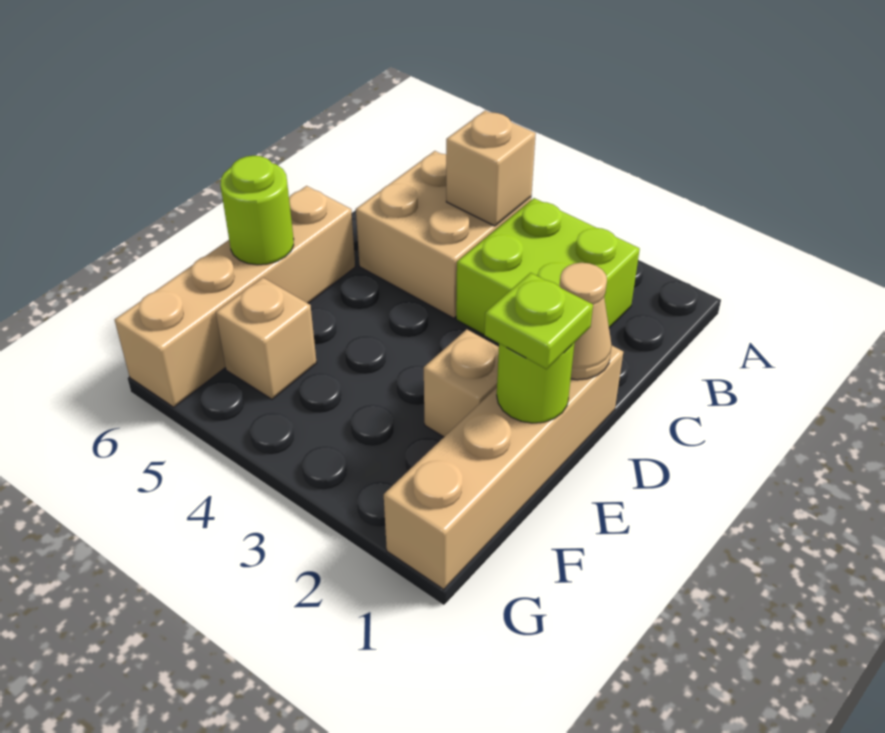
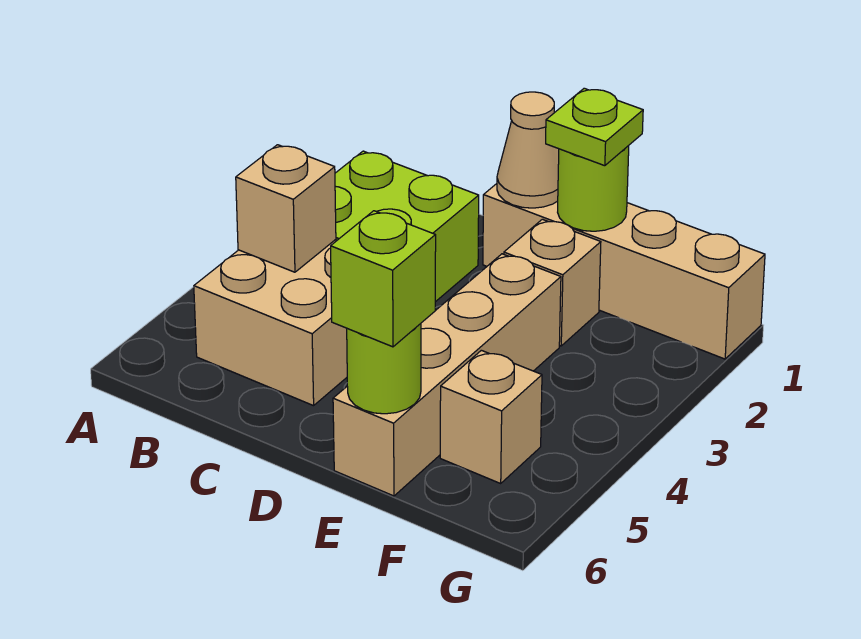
tan 1x4 brick [115,186,355,407] -> tan 1x4 brick turned to [333,254,561,496]
none -> lime 1x1 brick [331,211,436,347]

